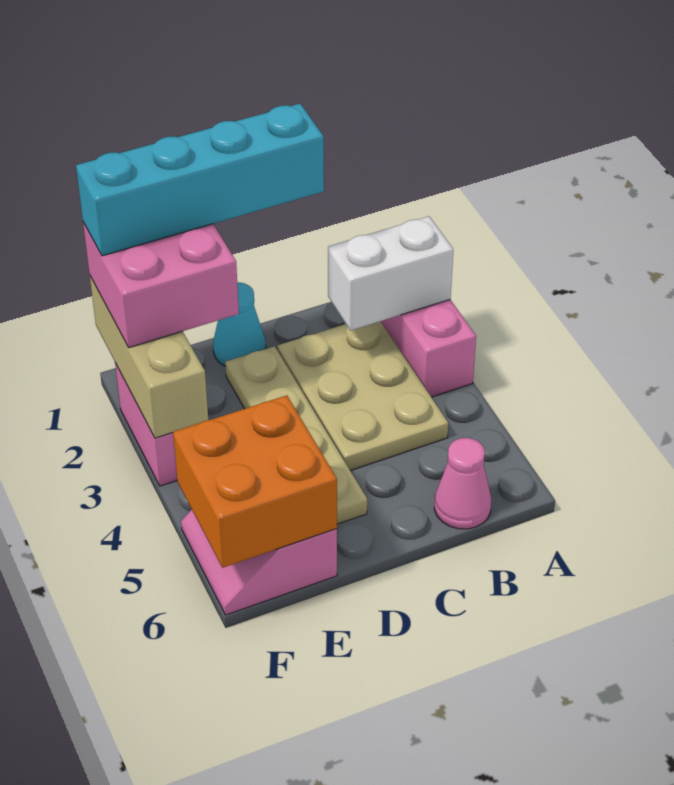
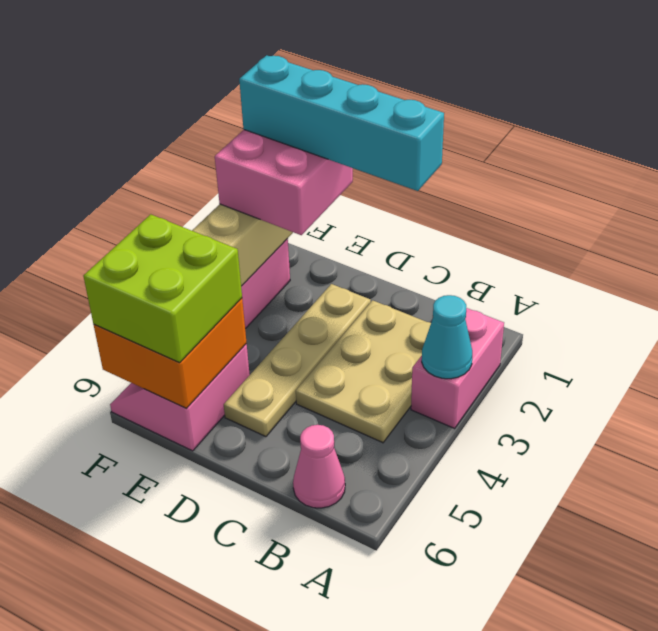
white 1x2 brick [328,216,453,331] -> none
cyan 1x1 cone [213,282,266,366] -> cyan 1x1 cone moved to [422,295,472,379]
none -> lime 2x2 brick [83,214,242,363]

